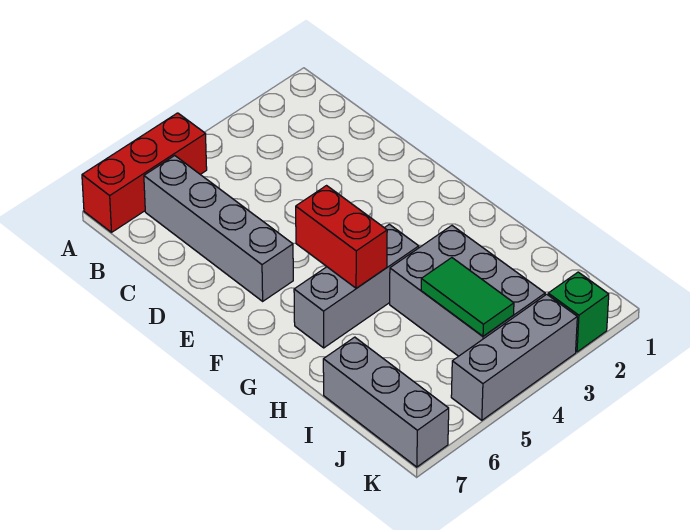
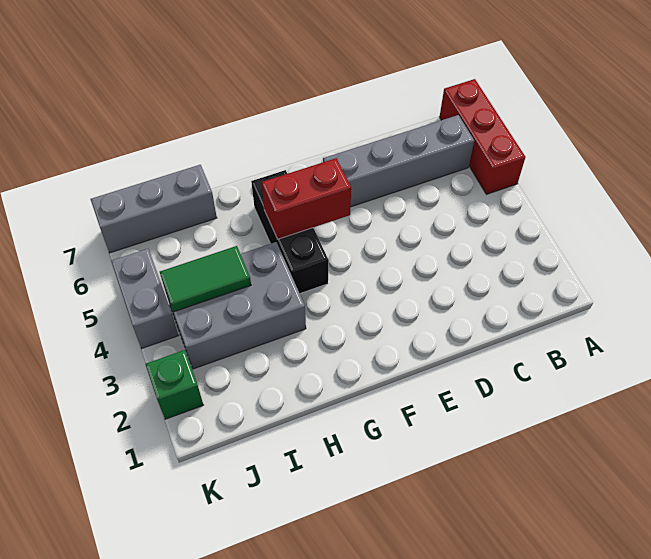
grey 1x3 brick [294,224,419,348] -> black 1x3 brick [251,170,328,293]
grey 1x3 brick [451,294,577,420] -> grey 1x2 brick [111,249,178,348]

